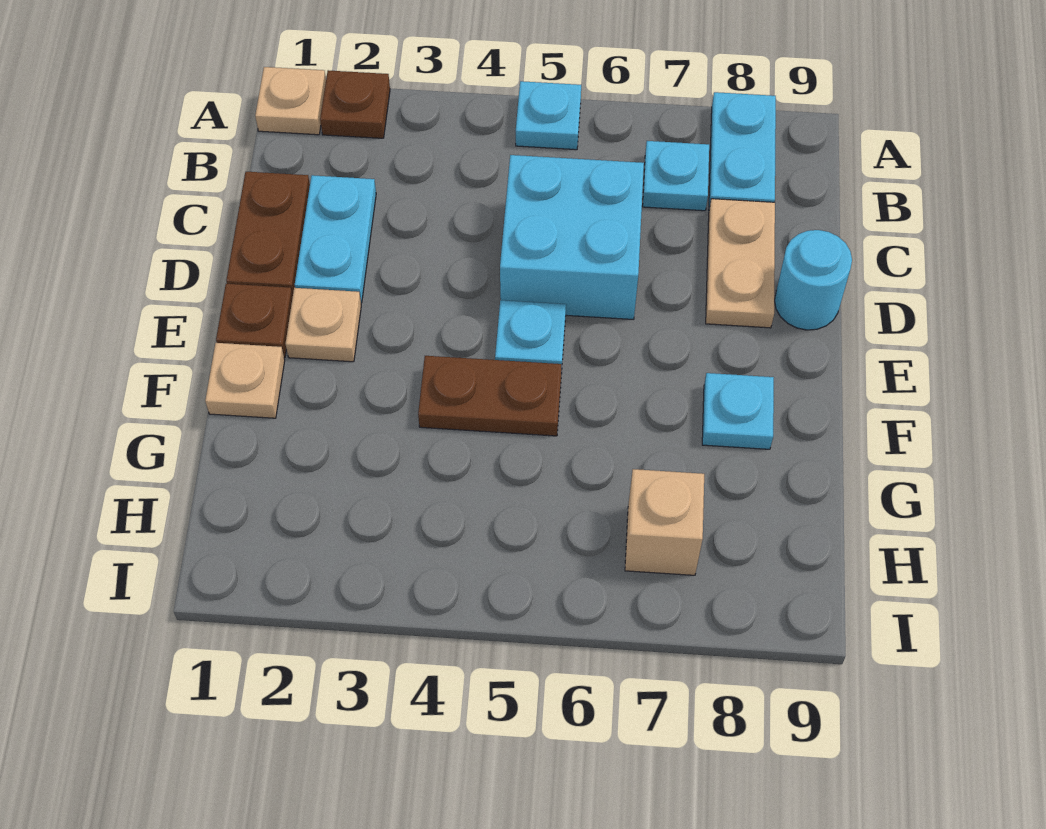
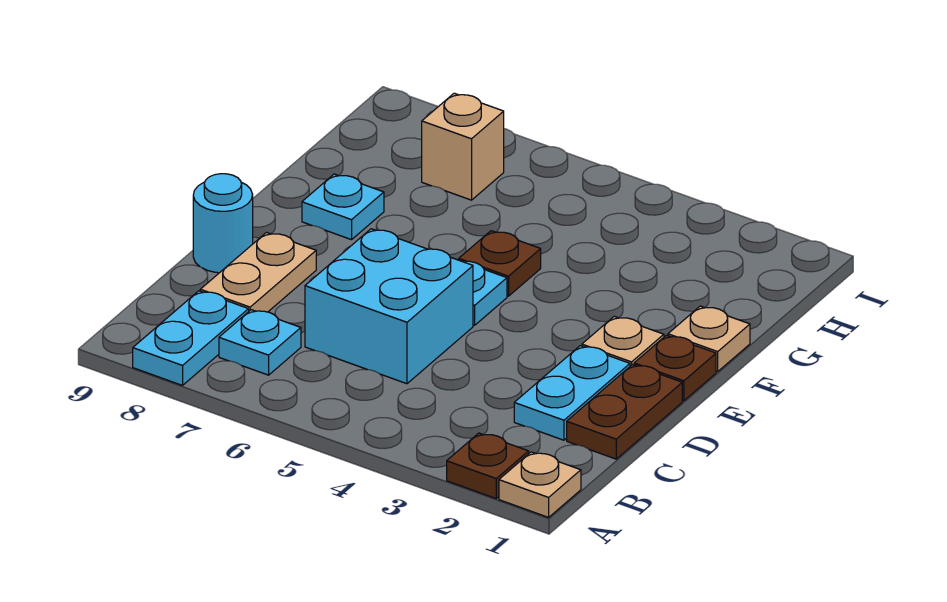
cyan 1x1 plate [516,81,581,150] -> none
brown 1x2 plate [418,356,562,436] -> brown 1x1 plate [459,231,541,296]

